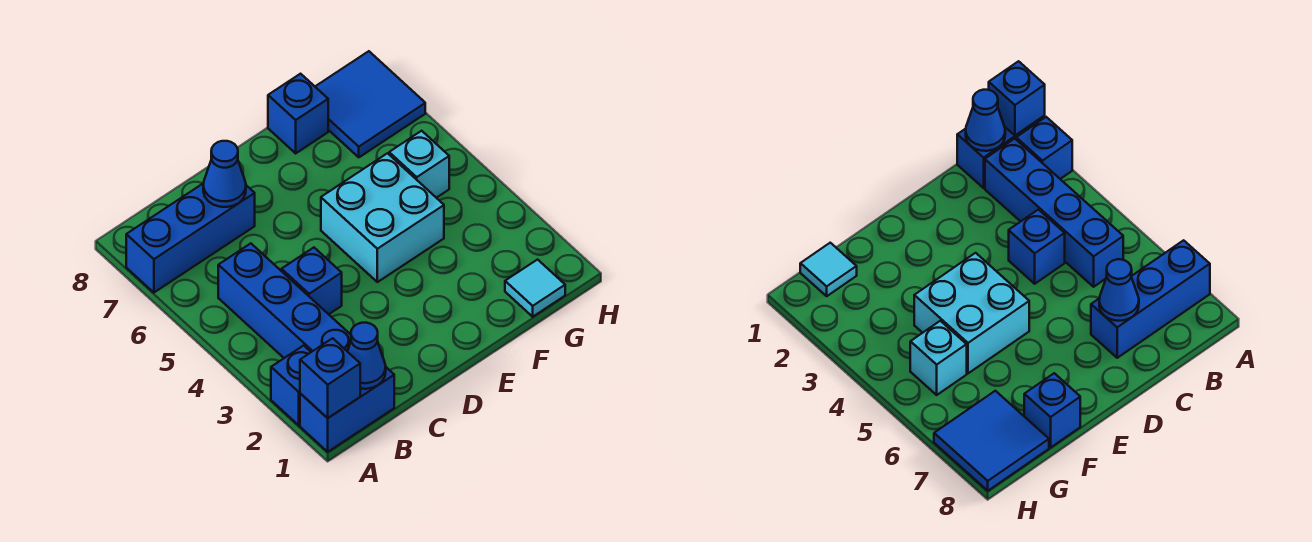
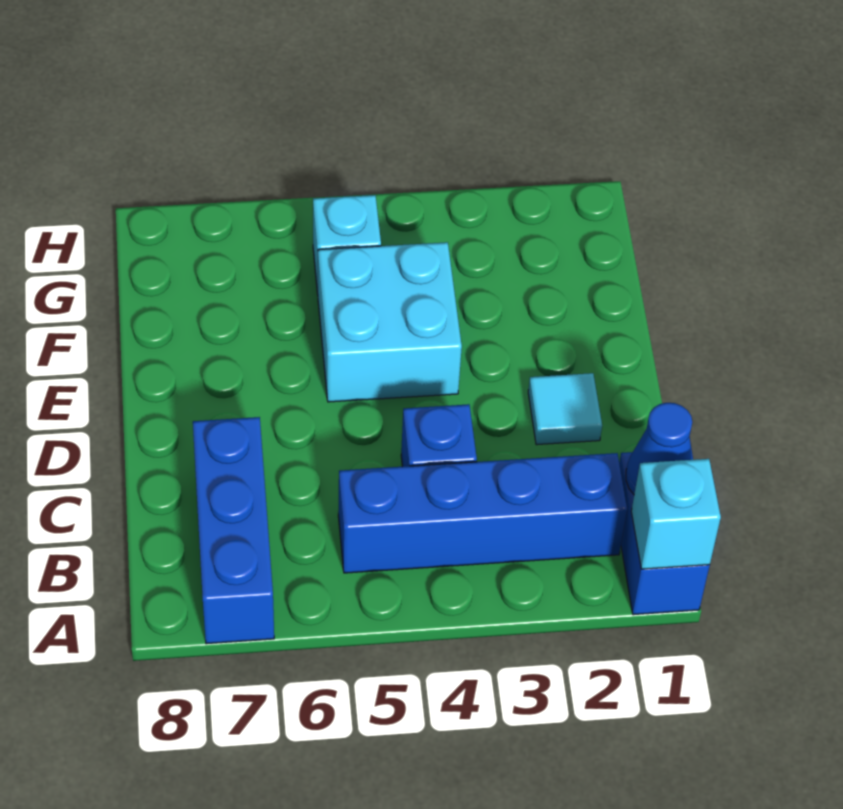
blue 1x1 brick [300,338,360,418] -> cyan 1x1 brick [631,459,721,569]
blue 1x1 brick [271,346,311,425] -> none
blue 1x1 cone [203,141,246,207] -> none
blue 1x1 brick [268,74,328,153] -> none
cyan 1x1 tile [505,260,565,317] -> cyan 1x1 tile moved to [528,373,602,445]
blue 2x2 tile [315,51,425,157] -> none

